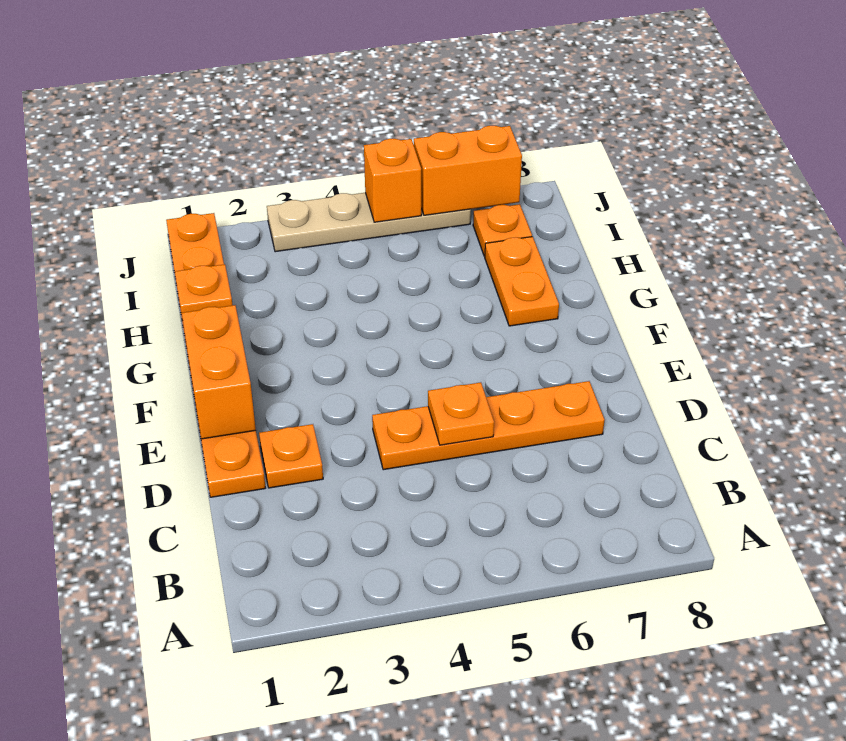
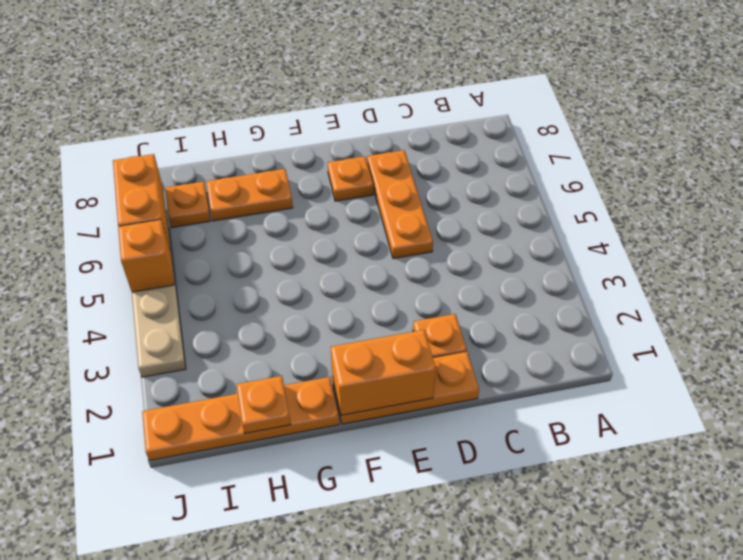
orange 1x4 plate [372,381,604,470] -> orange 1x3 plate [367,150,433,259]
orange 1x1 plate [428,382,494,445] -> orange 1x1 plate moved to [328,156,373,201]

